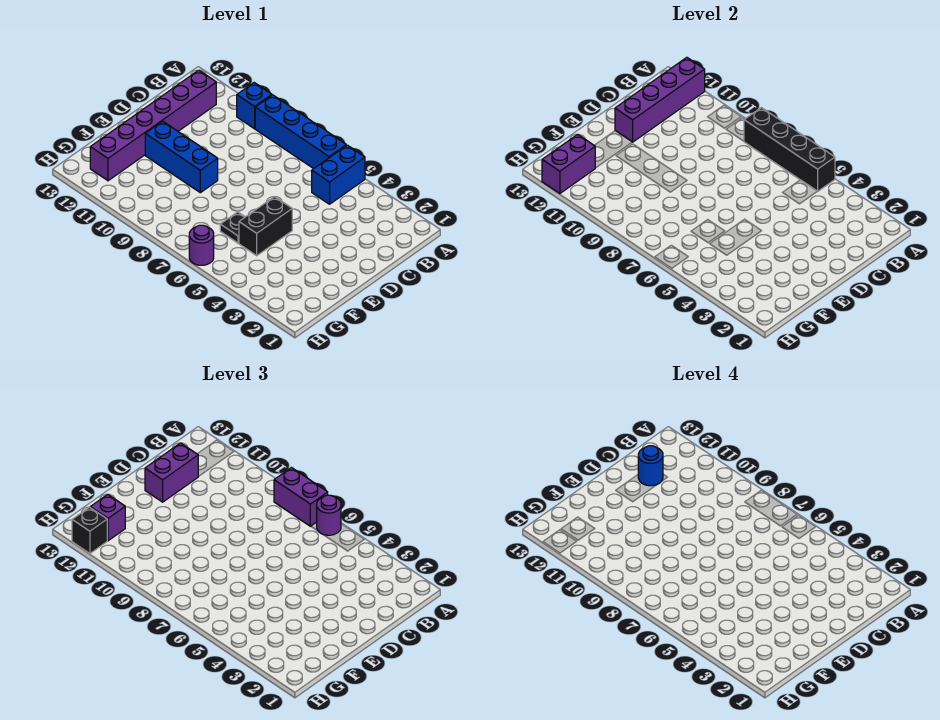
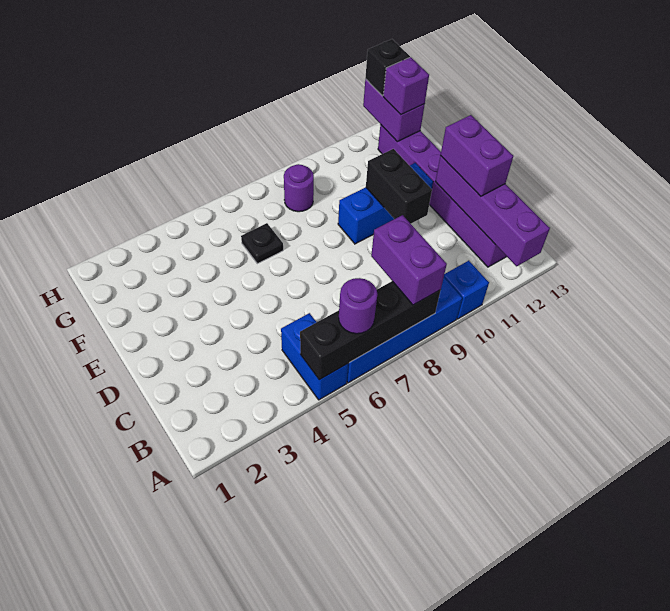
purple 1x2 brick [274,468,328,526] -> purple 1x2 brick turned to [371,215,447,305]
blue 1x1 round brick [638,446,663,486] -> none
black 1x2 brick [239,197,292,256] -> black 1x2 brick moved to [366,149,432,224]
purple 1x1 round brick [189,225,214,265] -> purple 1x1 round brick moved to [284,164,314,212]

